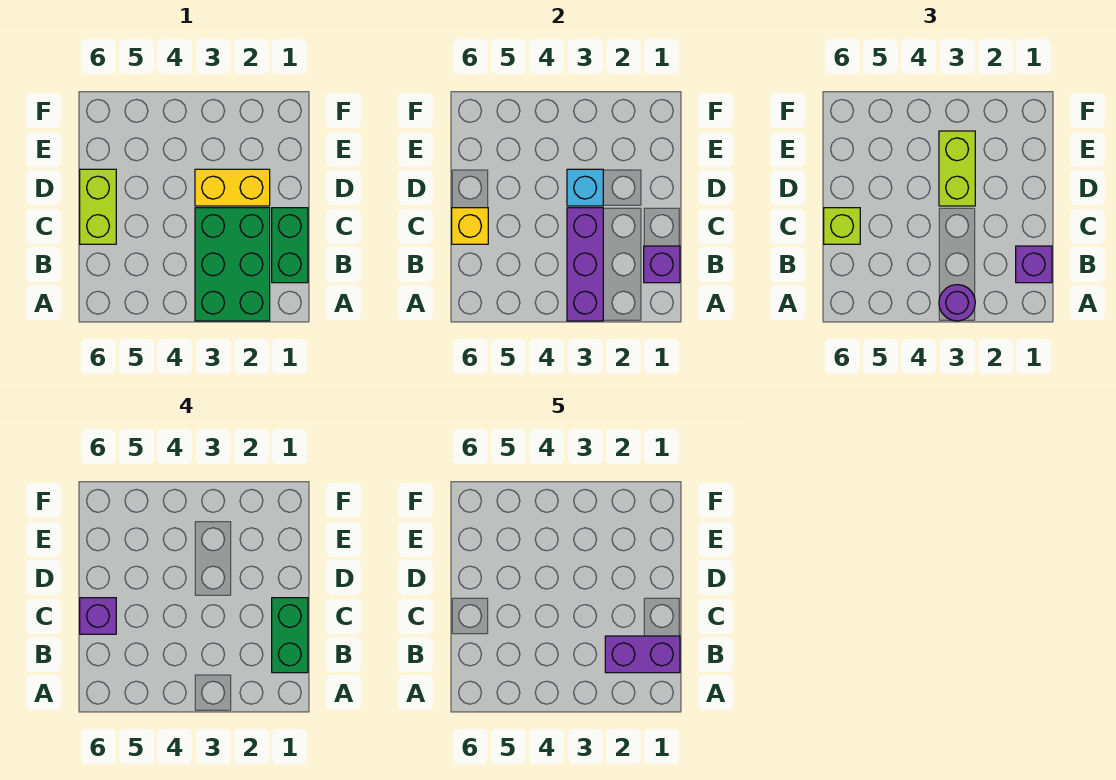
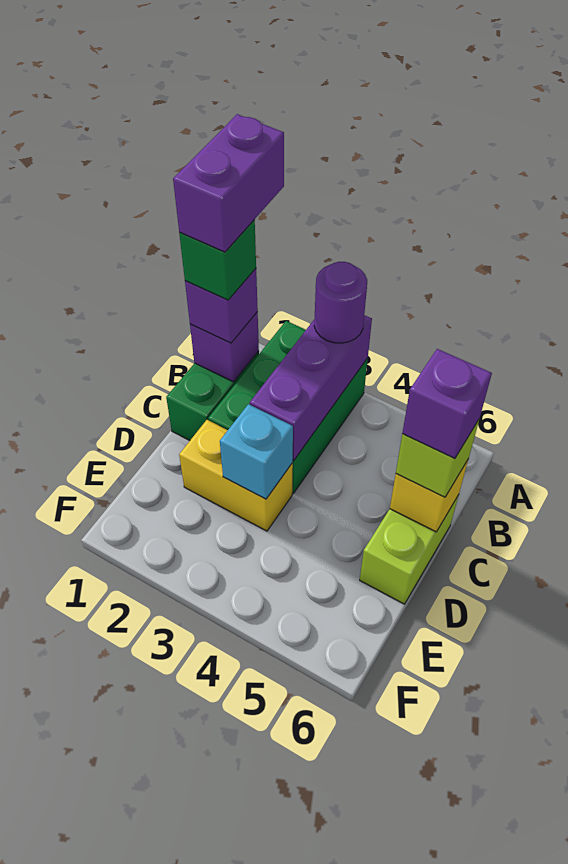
green 1x2 brick [272,598,308,673] -> green 1x1 brick [179,220,256,300]
purple 1x2 brick [605,636,680,673] -> purple 1x2 brick turned to [173,114,284,252]
lime 1x2 brick [939,131,975,206] -> none

